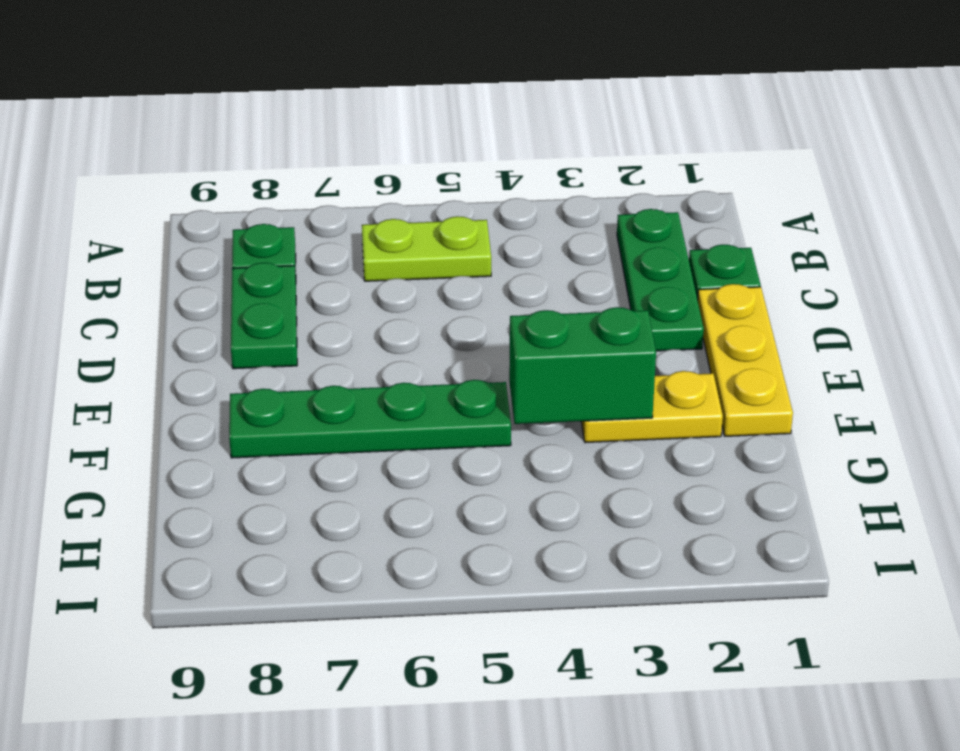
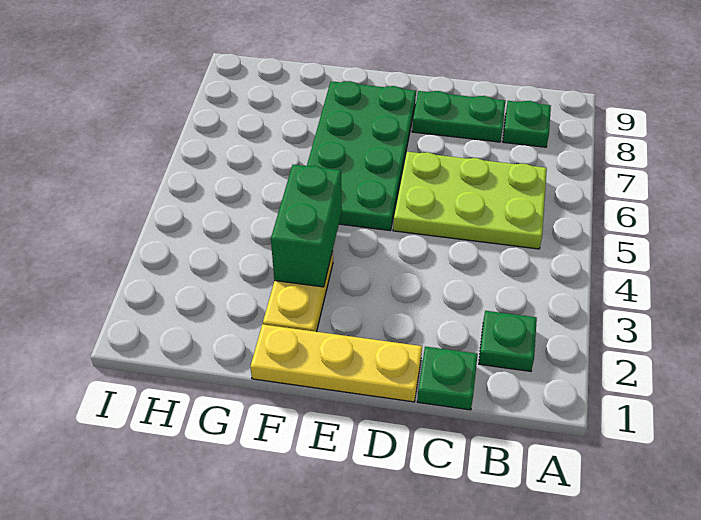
green 1x3 plate [617,209,704,351] -> green 1x1 plate [479,311,537,371]
lime 1x2 plate [362,216,491,281] -> lime 2x3 plate [393,152,547,249]
green 1x4 plate [229,380,511,458] -> green 2x4 plate [307,81,416,230]

